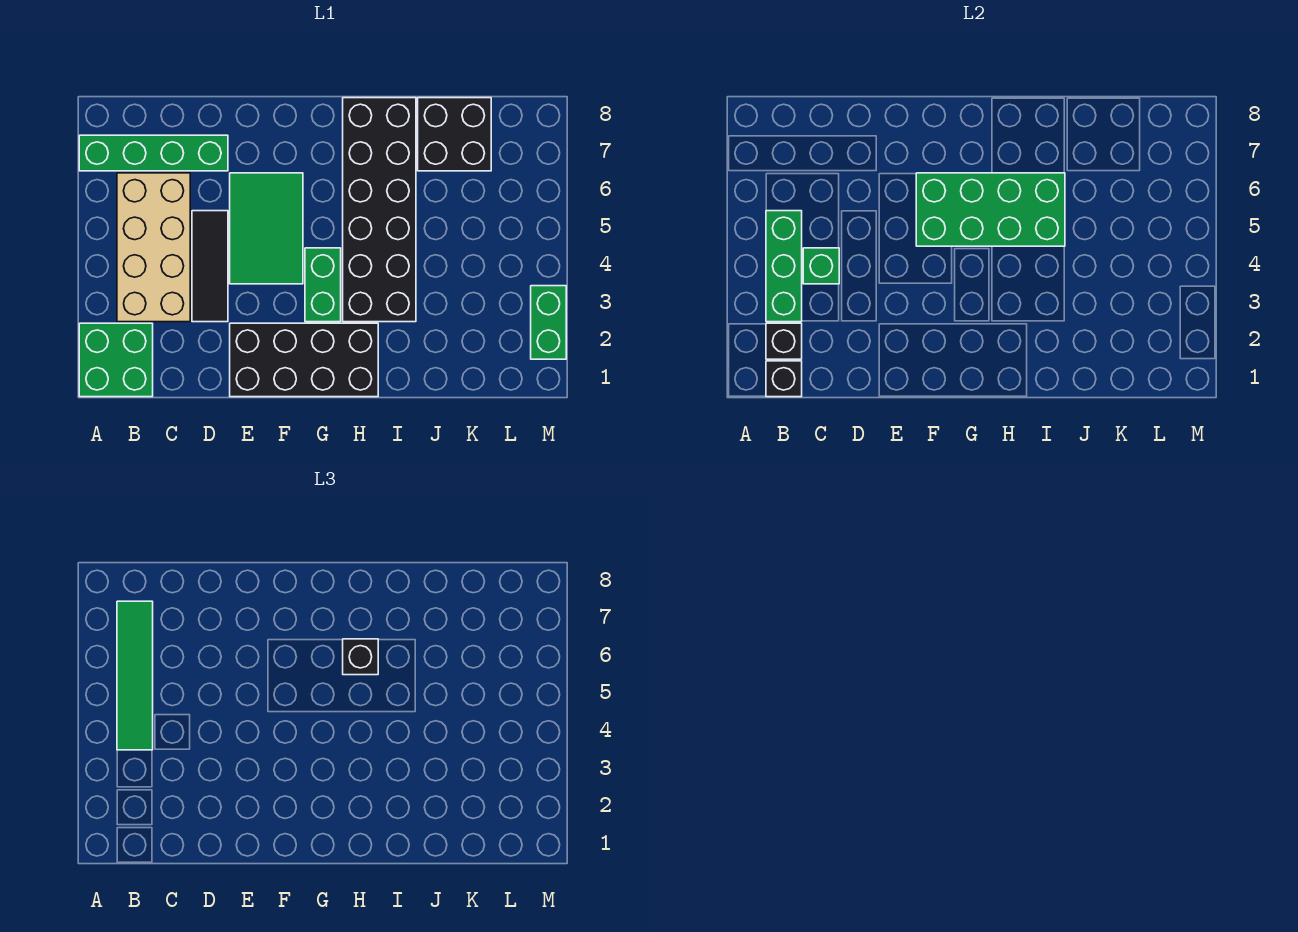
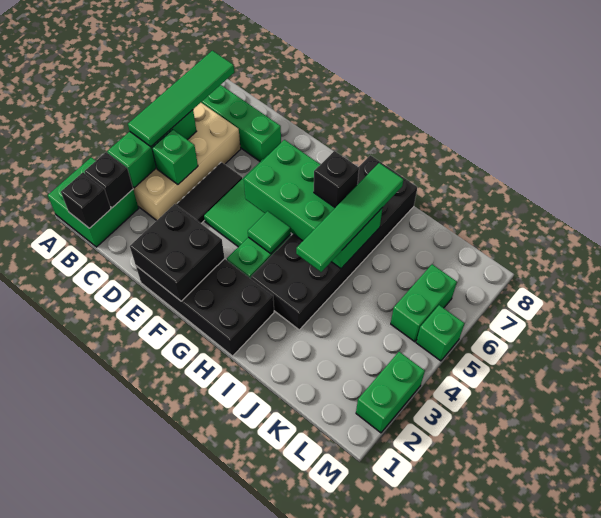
none -> green 1x1 tile [248,211,291,254]
none -> green 1x4 tile [296,163,403,272]
black 2x2 brick [418,98,491,171] -> black 2x2 brick moved to [130,204,225,301]
none -> green 1x2 brick [391,264,457,342]
none -> green 1x1 brick [416,305,465,361]

